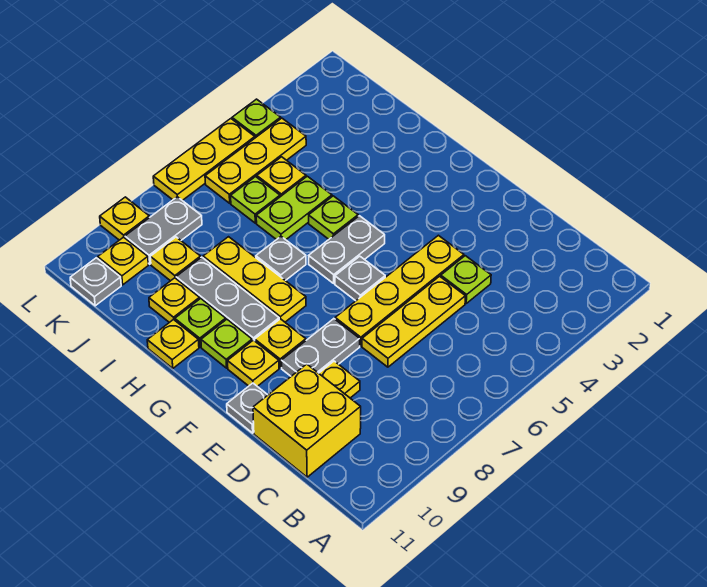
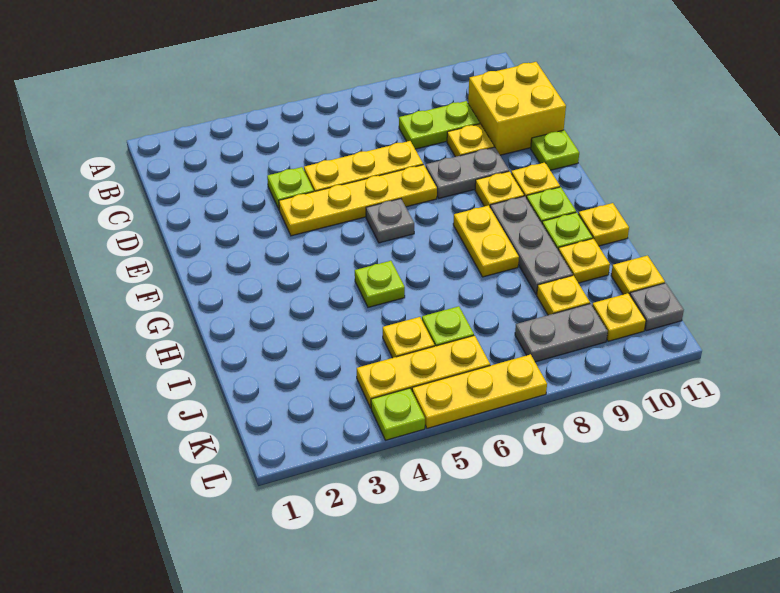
grey 1x1 plate [227,383,267,433] -> lime 1x1 plate [531,130,579,170]
grey 1x2 plate [309,216,385,283] -> none
yellow 1x3 plate [203,237,306,322] -> yellow 1x2 plate [453,205,519,277]
grey 1x1 plate [256,237,306,281] -> none
lime 1x2 plate [256,176,332,240] -> lime 1x2 plate moved to [399,101,480,149]
yellow 1x1 plate [100,197,149,240] -> yellow 1x1 plate moved to [611,256,665,295]

